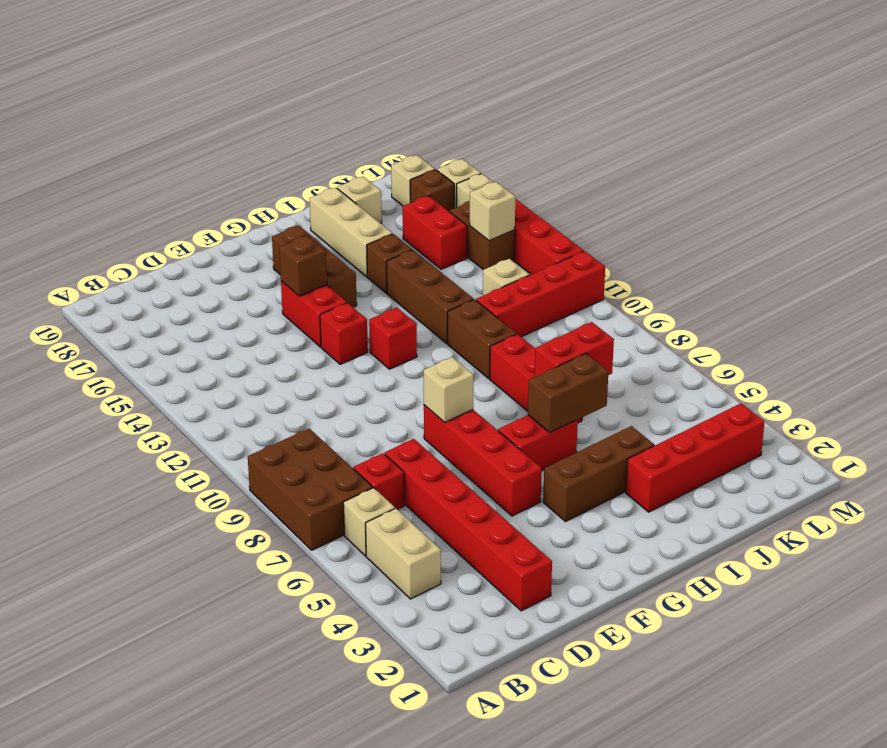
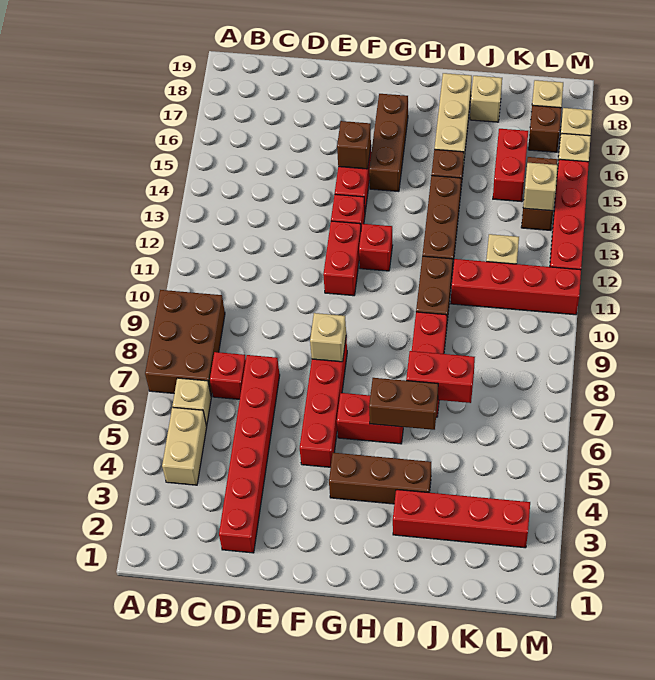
none -> red 1x2 brick [323,221,361,296]

